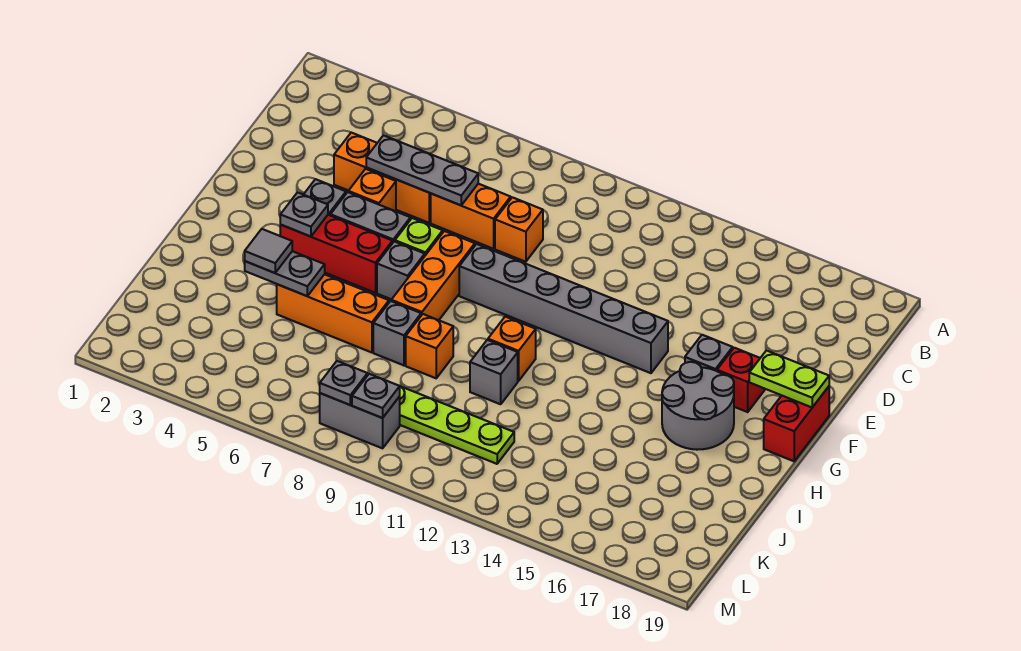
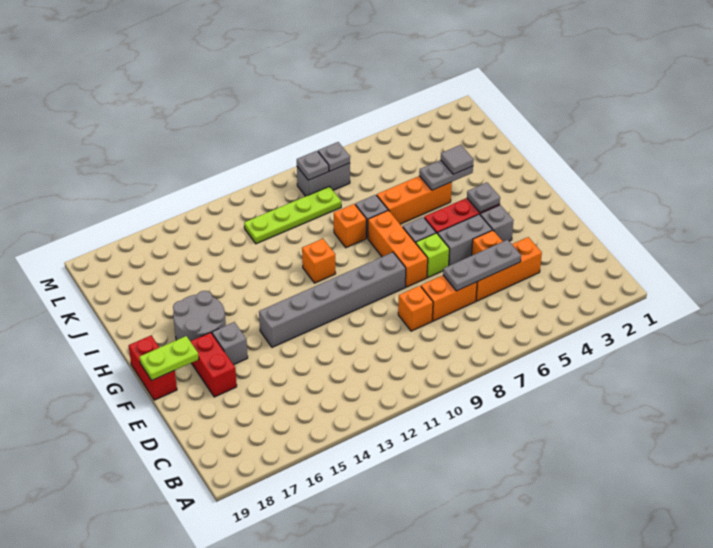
red 1x1 brick [717,348,765,412] -> red 1x2 brick [190,332,237,397]
grey 1x1 brick [470,340,518,404] -> none

